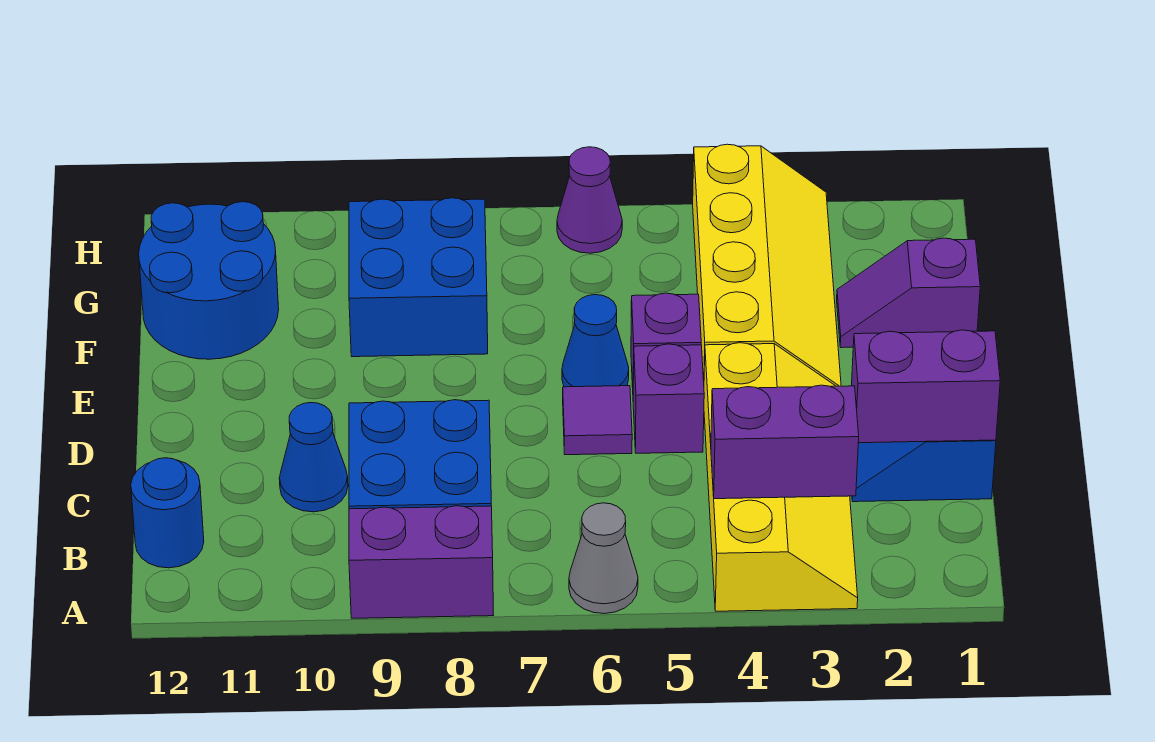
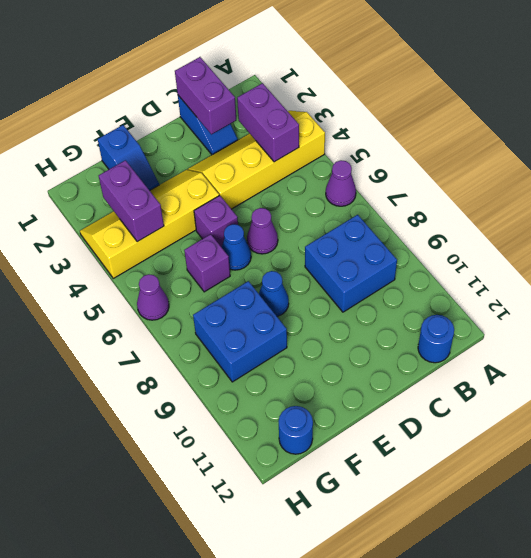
grey 1x1 cone [569,503,638,614] -> purple 1x1 cone [326,160,356,206]
purple 1x2 brick [349,506,494,618] -> purple 1x2 brick moved to [99,160,164,242]
blue 1x1 cone [279,403,348,512] -> blue 1x1 cone moved to [259,271,289,316]
purple 1x1 brick [633,344,704,453] -> purple 1x1 brick moved to [184,234,230,292]
purple 1x1 tile [563,386,632,455] -> purple 1x1 cone [247,208,278,254]
purple 1x2 slope [837,238,980,348] -> blue 1x2 slope [98,125,159,191]
blue 2x2 round brick [139,202,279,359] -> blue 1x1 round brick [279,406,313,454]

